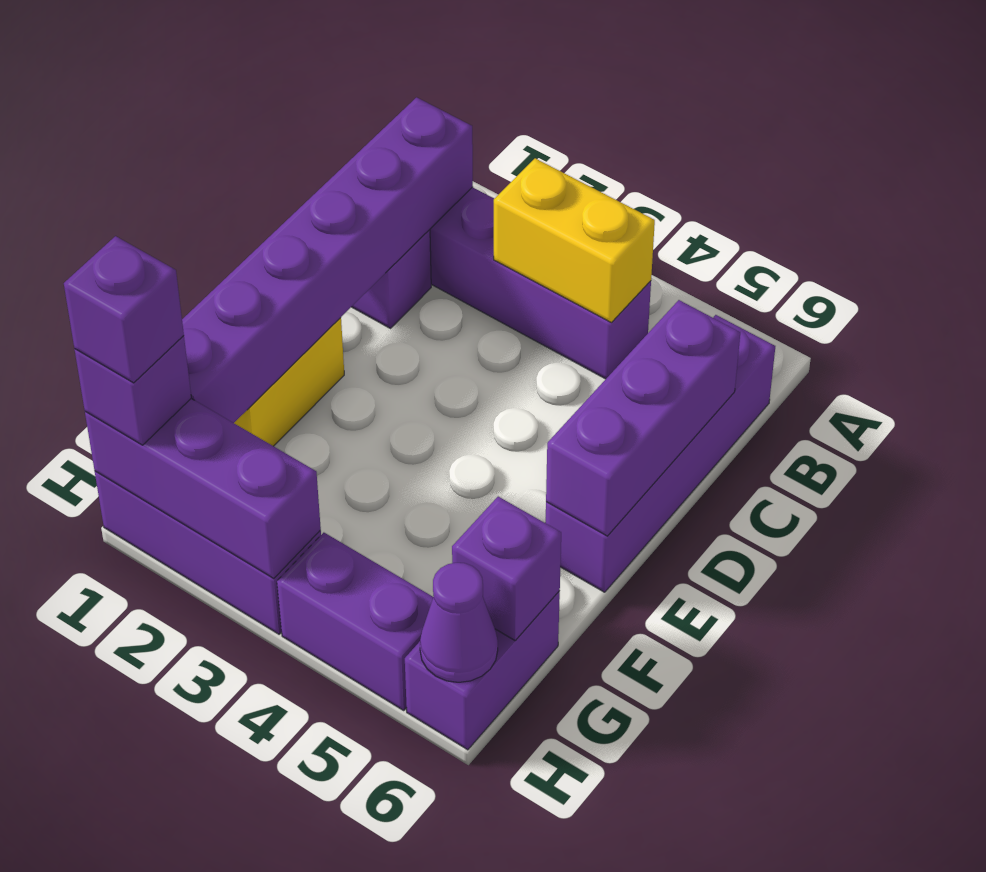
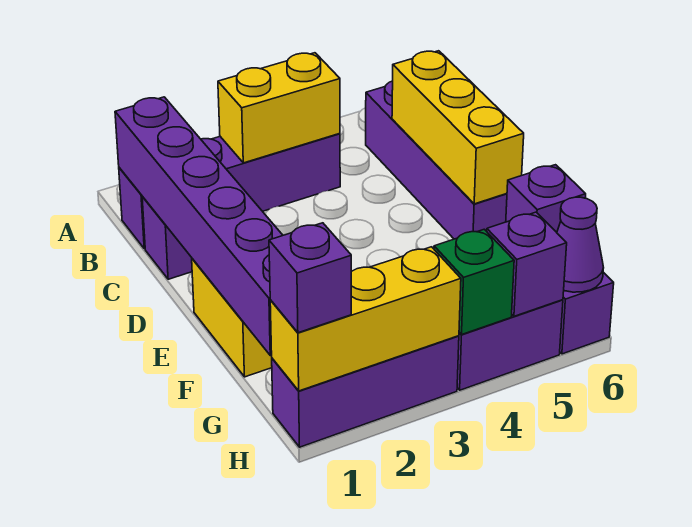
purple 1x3 brick [546,300,740,536] -> yellow 1x3 brick [392,51,524,204]
purple 1x3 brick [85,399,321,578] -> yellow 1x3 brick [270,247,461,391]
purple 1x1 brick [64,236,184,383] -> purple 1x1 brick moved to [487,212,567,316]
none -> green 1x1 brick [434,229,514,334]

